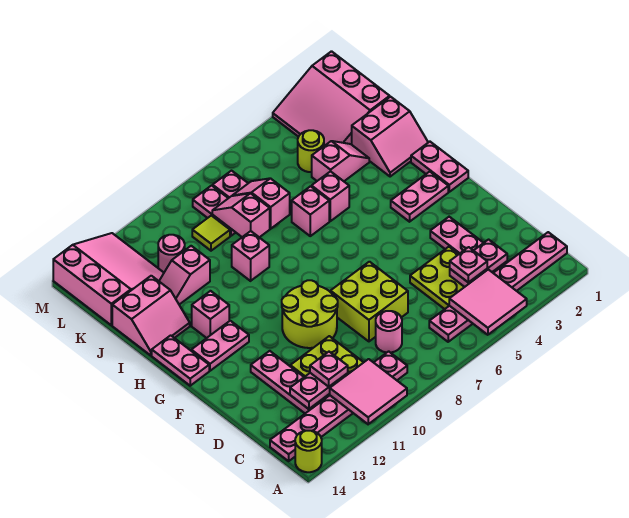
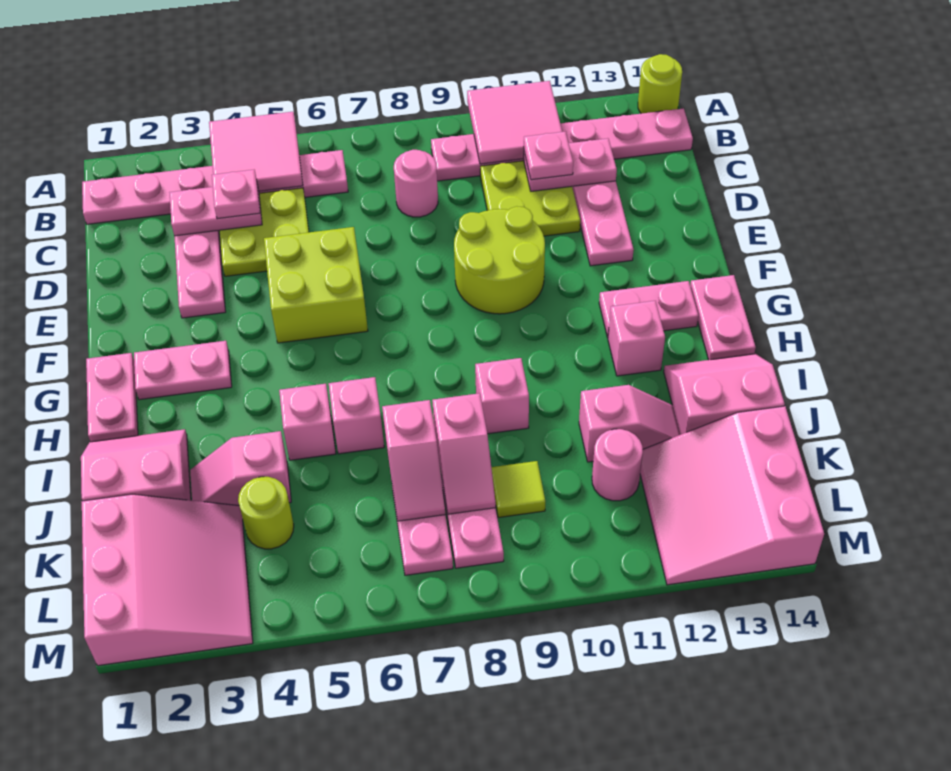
lime 2x2 brick [330,262,408,341] -> lime 2x2 brick moved to [264,227,368,343]

